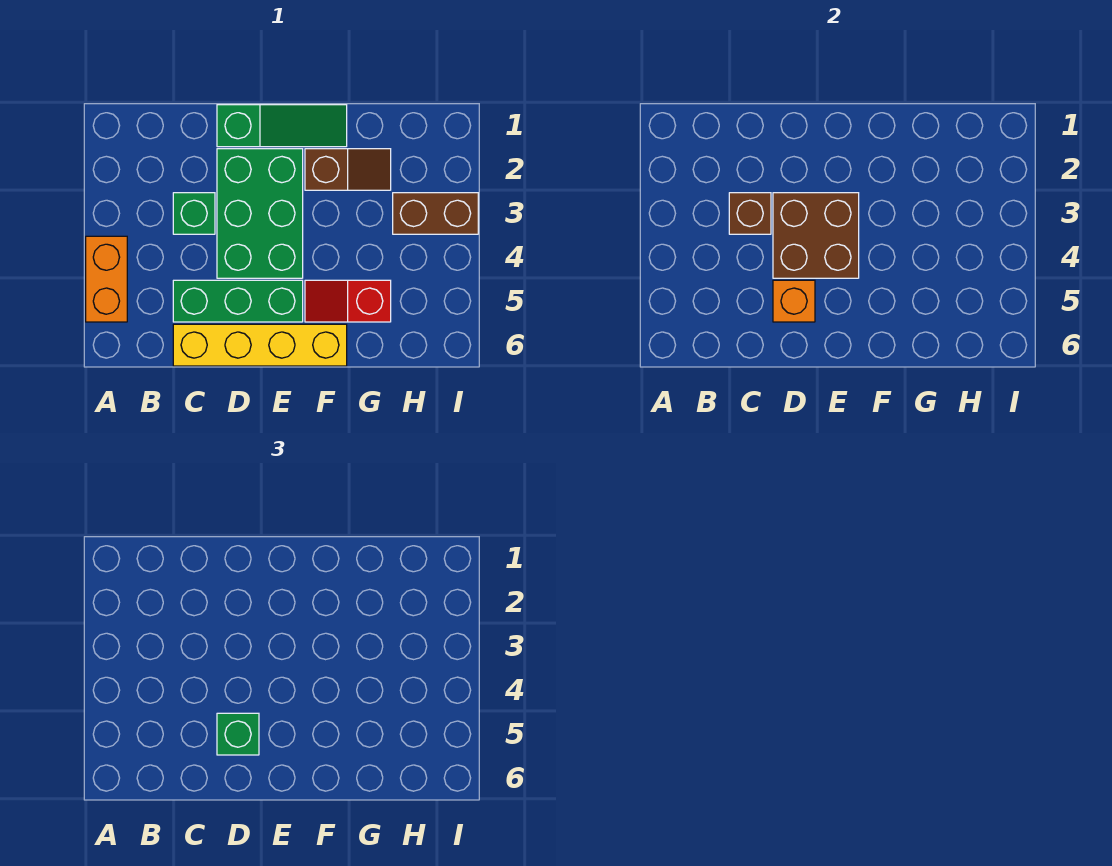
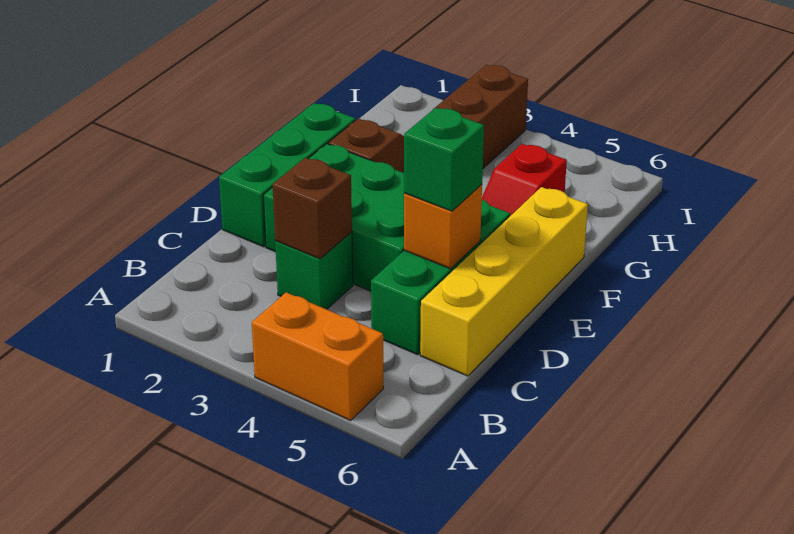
green 1x3 slope [217,105,347,147] -> green 1x3 brick [219,103,355,247]
brown 2x2 brick [773,193,859,278] -> none

